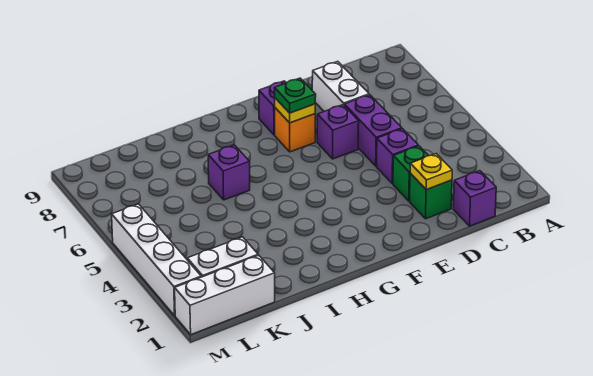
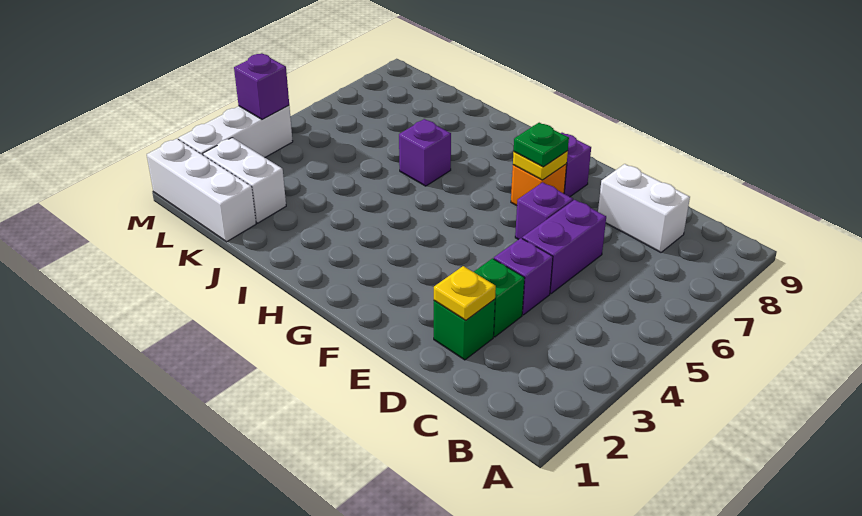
purple 1x1 brick [453,171,496,226] -> purple 1x1 brick moved to [234,53,289,120]
white 1x2 brick [312,61,369,111] -> white 1x2 brick turned to [598,164,690,252]
white 1x4 brick [112,204,201,315] -> white 1x3 brick [178,106,293,158]

